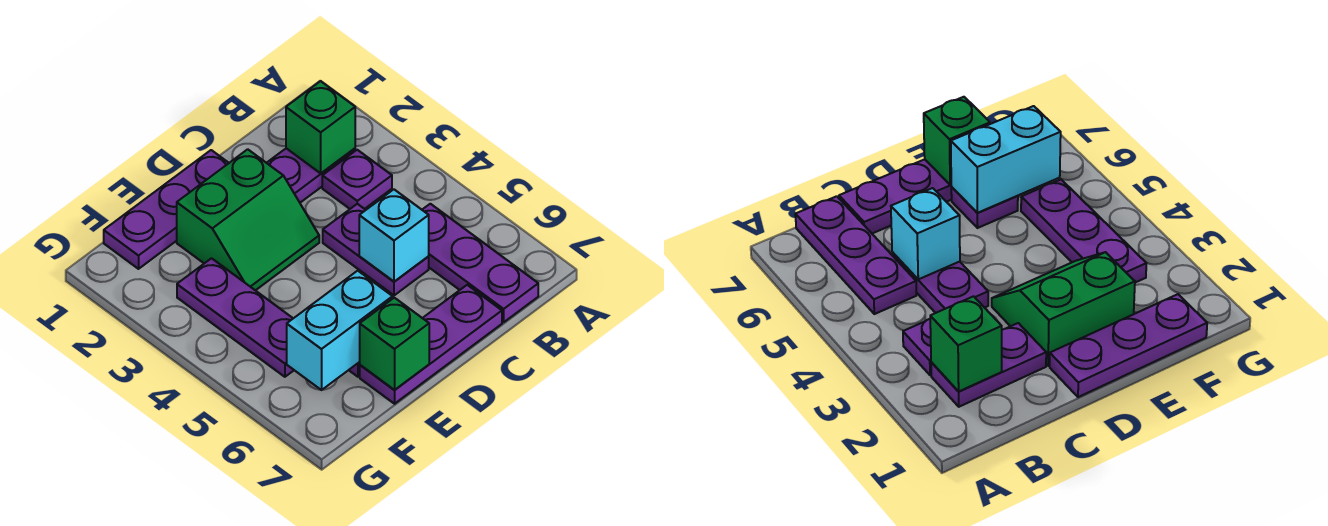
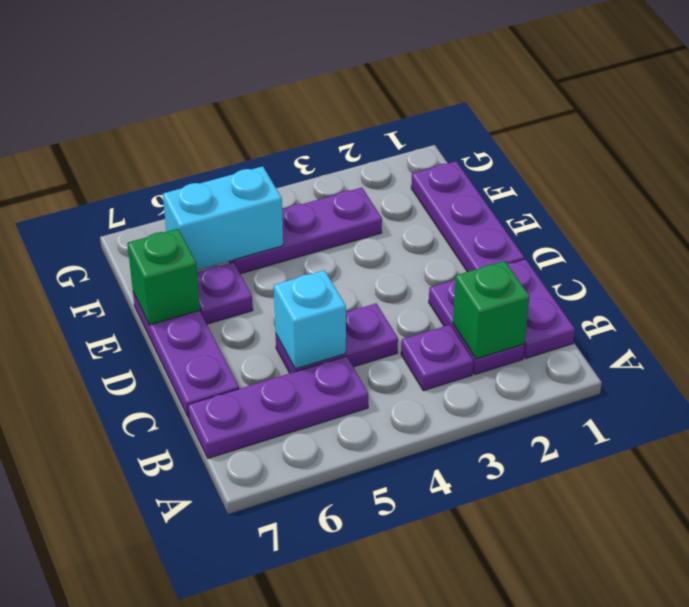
none -> purple 1x2 plate [507,259,575,358]
green 2x2 slope [177,149,319,290] -> none
cyan 1x2 brick [287,271,393,390] -> cyan 1x2 brick turned to [163,166,283,270]

